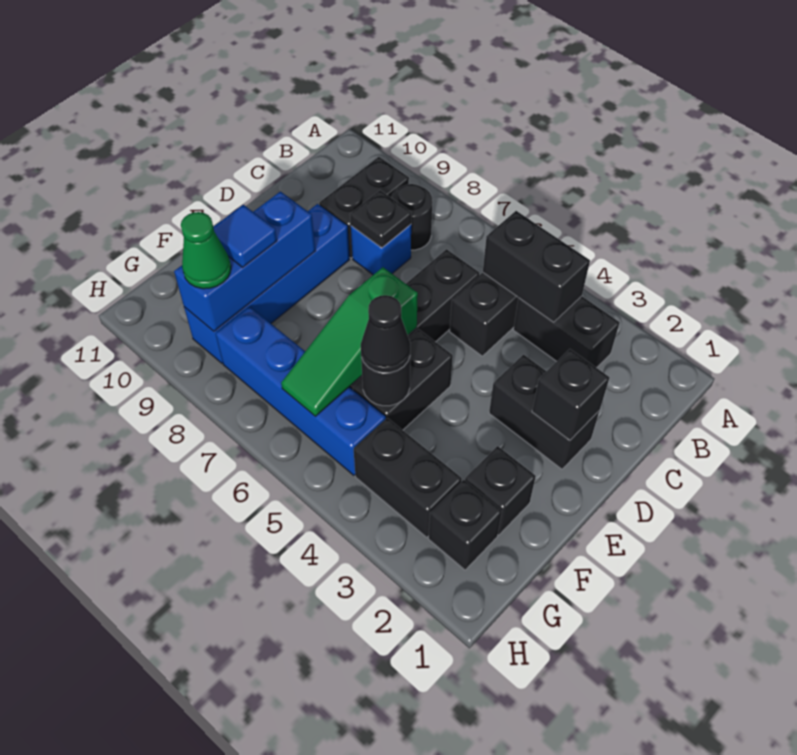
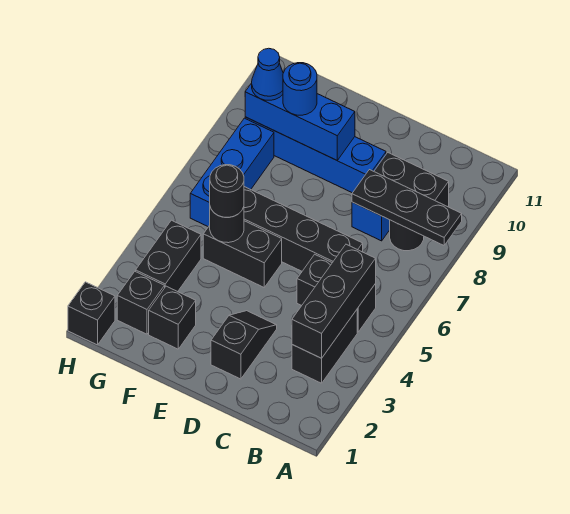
black 1x2 brick [483,211,590,322] -> black 1x3 brick [292,244,376,358]
black 1x1 plate [350,190,411,248] -> black 1x3 plate [352,170,462,245]
black 1x2 brick [489,355,600,469] -> black 1x2 slope [211,311,277,379]
black 1x1 brick [532,349,609,440] -> black 1x1 brick moved to [68,282,115,345]
green 1x3 slope [281,267,418,416] -> none
black 1x1 cone [361,295,410,373] -> black 1x1 round brick [210,165,244,217]
blue 1x1 tile [213,205,277,267] -> blue 1x1 round brick [283,63,317,115]
blue 1x4 brick [216,307,386,475] -> blue 1x3 brick [190,118,274,227]
green 1x1 cone [181,212,231,289] -> blue 1x1 cone [252,48,283,100]

